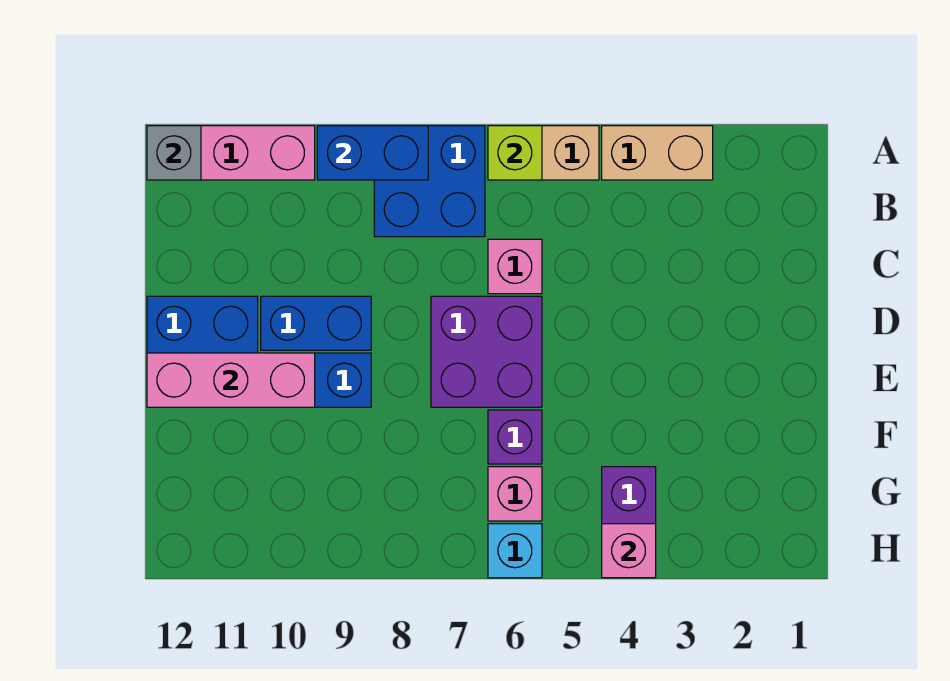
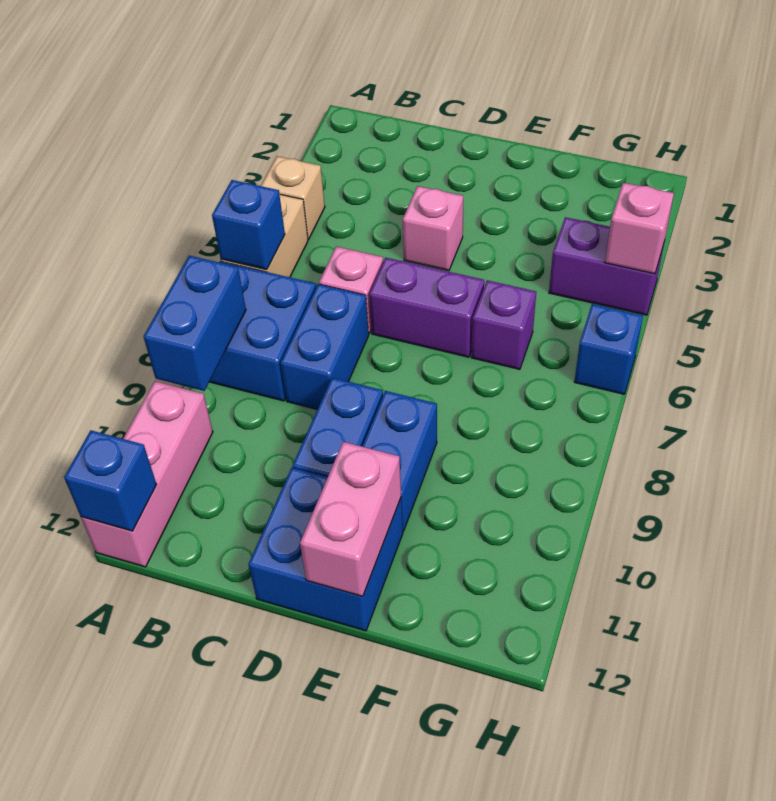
tan 1x2 brick [602,126,713,180] -> tan 1x1 brick [261,156,325,239]
lime 1x1 brick [488,126,542,180] -> blue 1x1 brick [212,180,285,270]
grey 1x1 brick [147,126,201,180] -> blue 1x1 brick [64,430,157,531]
none -> blue 1x2 brick [280,284,369,409]
purple 2x2 brick [431,296,542,407] -> purple 1x2 brick [369,258,484,357]
pink 1x3 brick [147,353,315,407] -> pink 1x2 brick [300,442,401,596]
pink 1x1 brick [488,467,542,521] -> pink 1x1 brick moved to [403,186,463,271]
cyan 1x1 brick [488,524,542,578] -> blue 1x1 brick [574,304,643,394]

